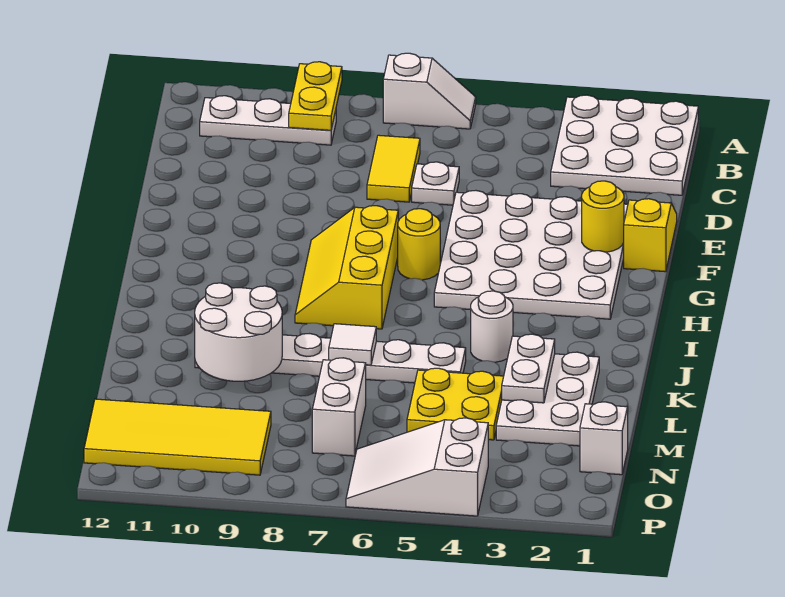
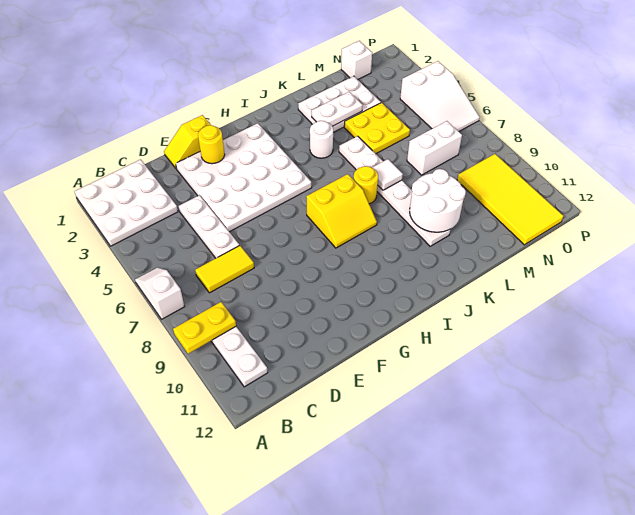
white 1x1 plate [412,162,459,205] -> white 1x3 plate [179,195,239,258]
yellow 1x1 round brick [398,209,440,280] -> yellow 1x1 round brick moved to [354,166,378,204]
yellow 2x3 slope [295,206,398,329] -> yellow 2x2 slope [306,174,377,248]

